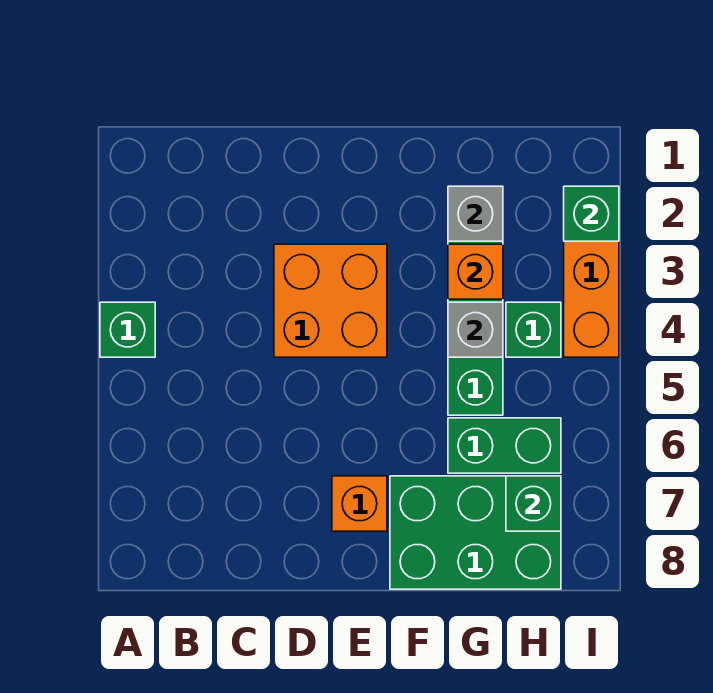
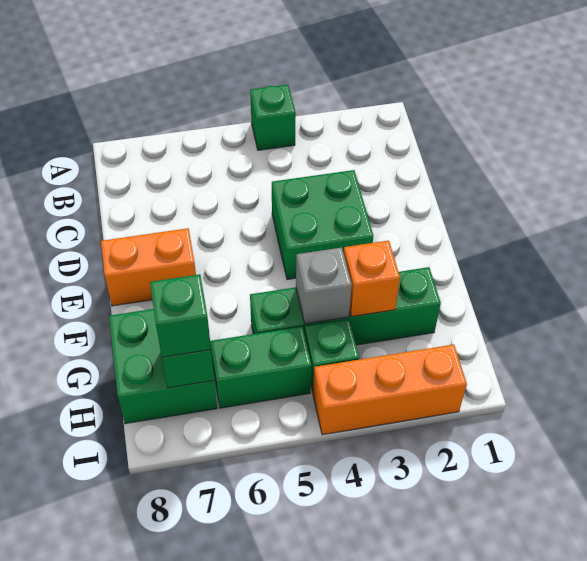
orange 2x2 brick [274,244,387,357] -> green 2x2 brick [272,170,373,280]
orange 1x1 brick [332,476,387,531] -> orange 1x2 brick [101,228,196,306]
green 2x3 brick [390,476,561,589] -> green 2x2 brick [109,309,217,424]
grey 1x1 brick [448,186,503,241] -> none
green 1x2 brick [448,418,561,473] -> green 1x2 brick turned to [210,327,312,408]
green 1x1 brick [564,186,619,241] -> green 1x1 brick moved to [150,274,211,357]

